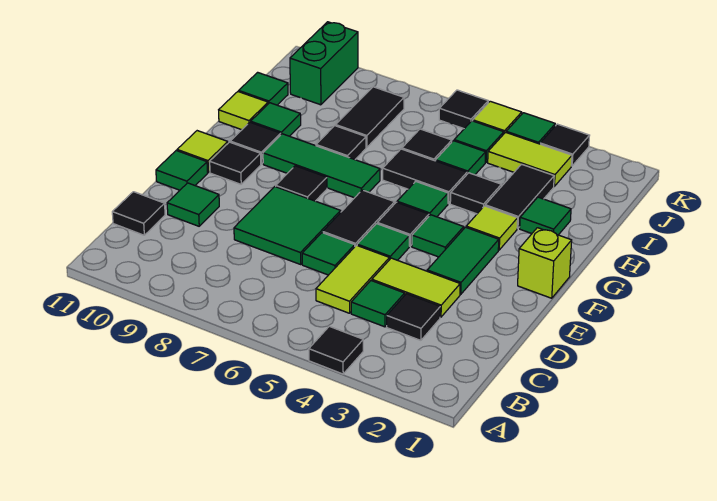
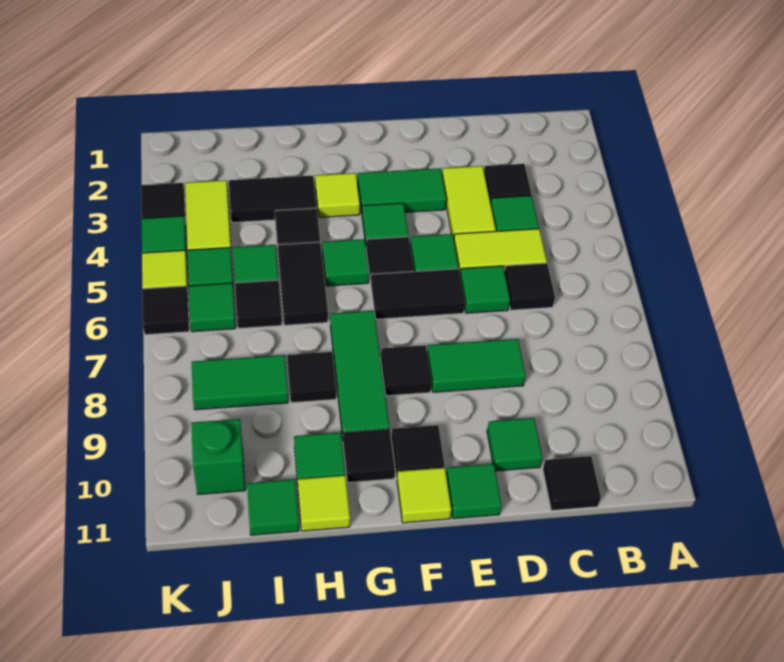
black 1x1 tile [309,326,363,374] -> black 1x1 tile moved to [504,263,555,310]
green 2x2 tile [234,186,341,264] -> green 1x2 tile [427,339,526,392]
lime 1x1 brick [518,228,572,298] -> none
green 1x1 tile [520,197,571,235] -> green 1x1 tile moved to [189,283,236,332]
black 1x2 tile [336,87,404,147] -> green 1x2 tile [192,355,288,410]
green 1x2 brick [290,22,358,105] -> green 1x1 brick [191,419,245,494]

